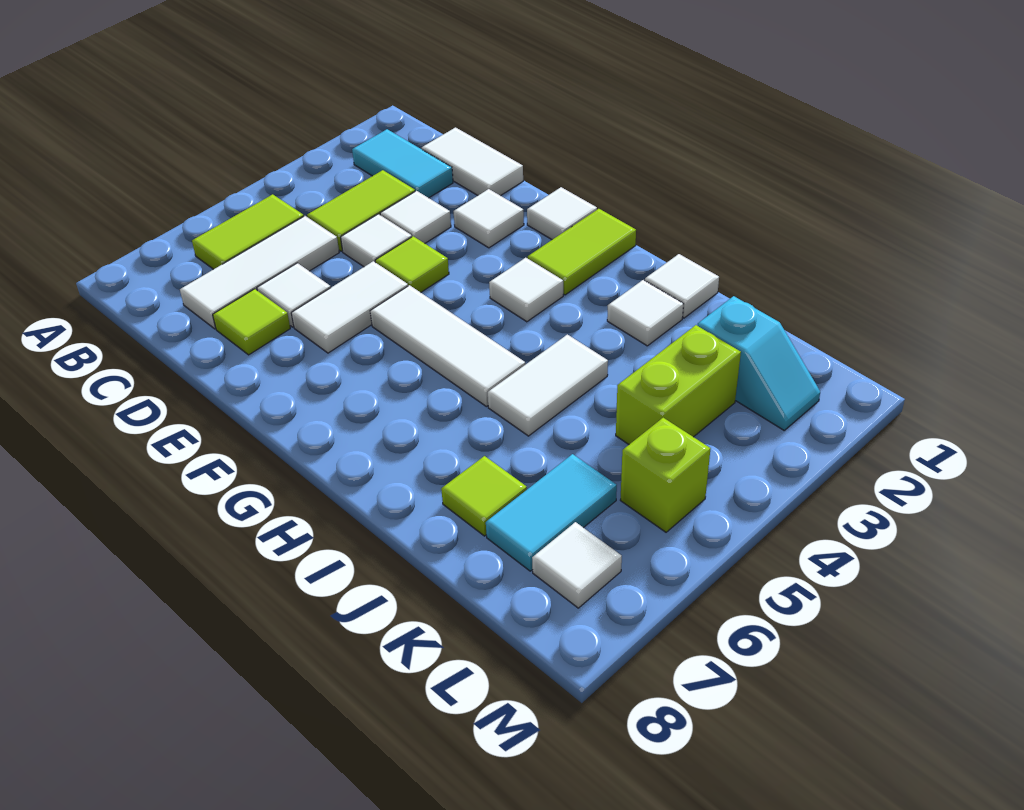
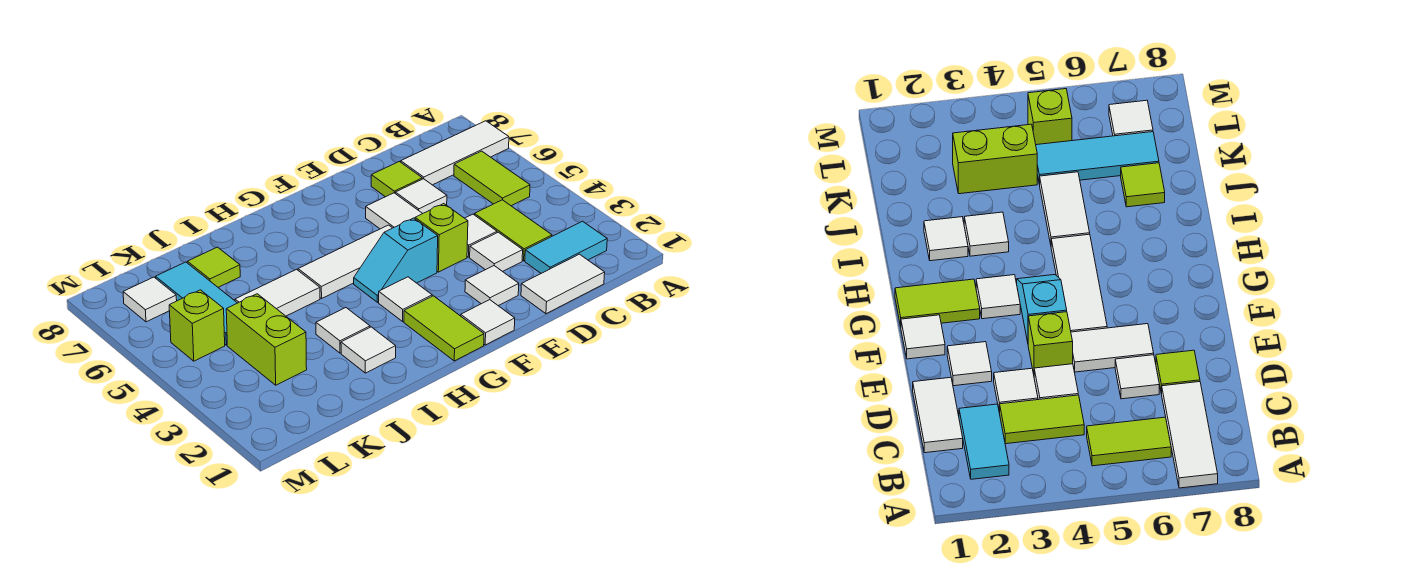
white 1x3 tile [180,216,339,329] -> white 1x3 tile turned to [401,121,509,185]
lime 1x1 tile [375,236,449,292] -> lime 1x1 brick [415,204,468,272]
white 1x1 tile [645,254,719,318] -> white 1x1 tile moved to [316,308,370,353]
white 1x2 tile [488,335,608,436] -> white 1x2 tile turned to [235,269,320,316]
cyan 1x2 slope [698,296,820,430] -> cyan 1x2 slope moved to [354,218,438,302]
cyan 1x2 tile [486,454,617,571] -> cyan 1x3 tile [156,262,237,345]

